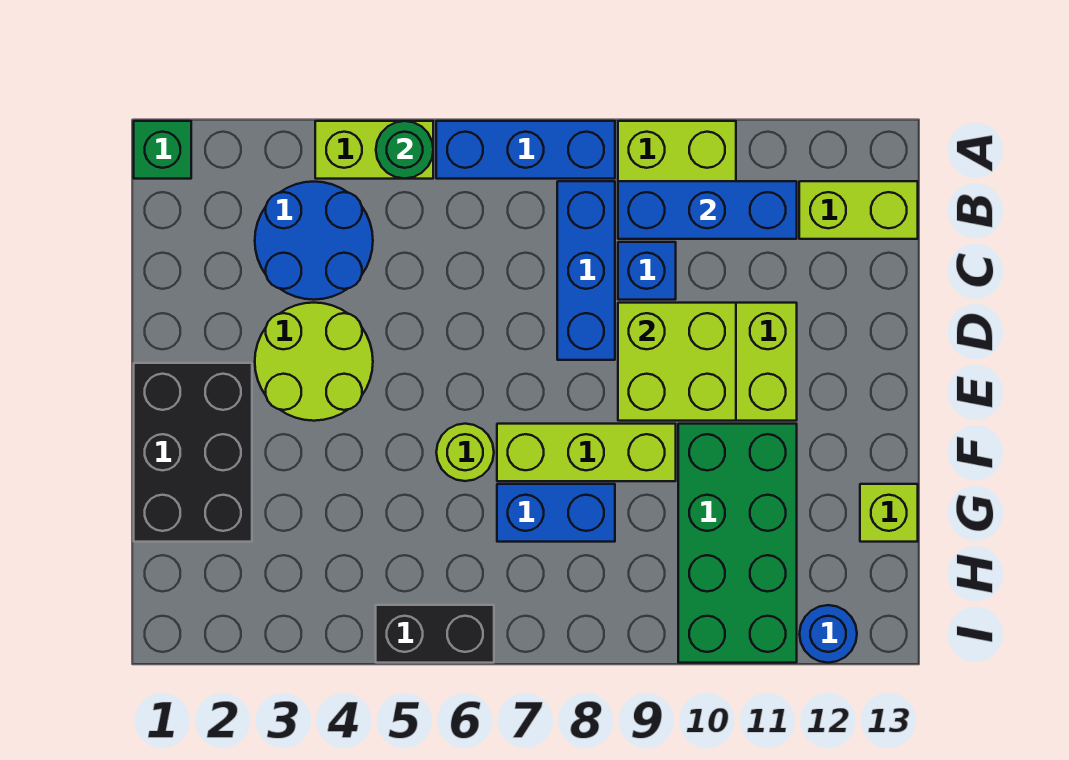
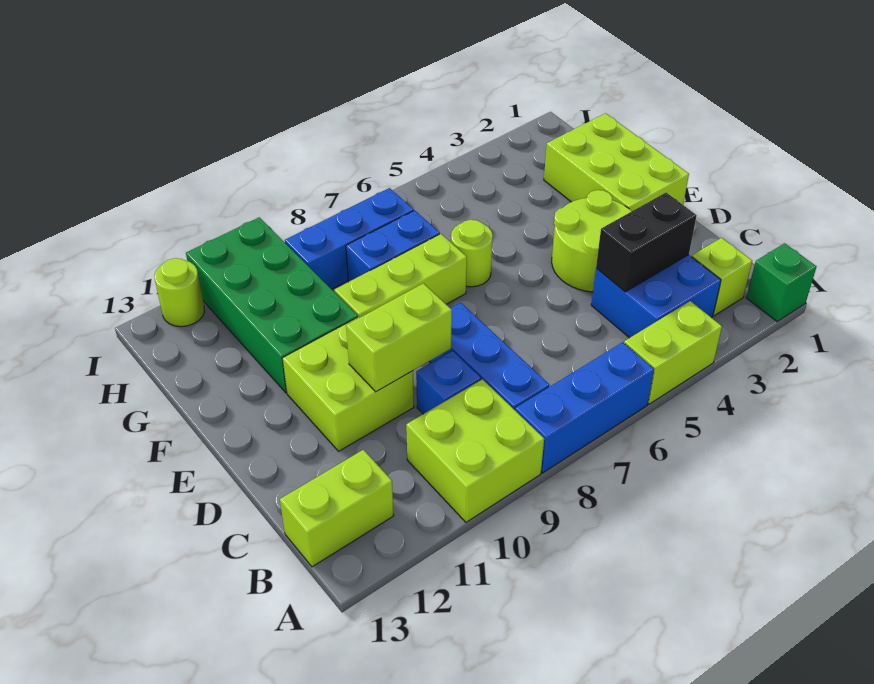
green 1x1 round brick [376,121,433,179] -> none
blue 2x2 round brick [255,182,373,300] -> blue 2x2 brick [591,255,721,338]
blue 1x3 brick [618,181,797,239] -> blue 1x3 brick moved to [285,188,414,289]
lime 2x2 brick [618,303,736,421] -> lime 1x2 brick [346,283,452,392]
black 2x3 brick [134,363,252,542] -> lime 2x3 brick [544,113,689,211]
lime 1x1 brick [860,484,918,542] -> lime 1x1 brick moved to [692,238,752,316]
black 1x2 brick [376,605,494,663] -> black 1x2 brick moved to [596,193,697,292]
blue 1x1 round brick [800,605,857,663] -> lime 1x1 round brick [154,258,205,327]

